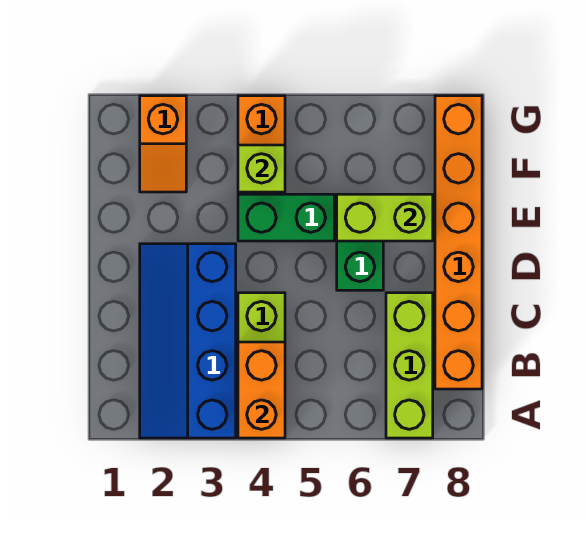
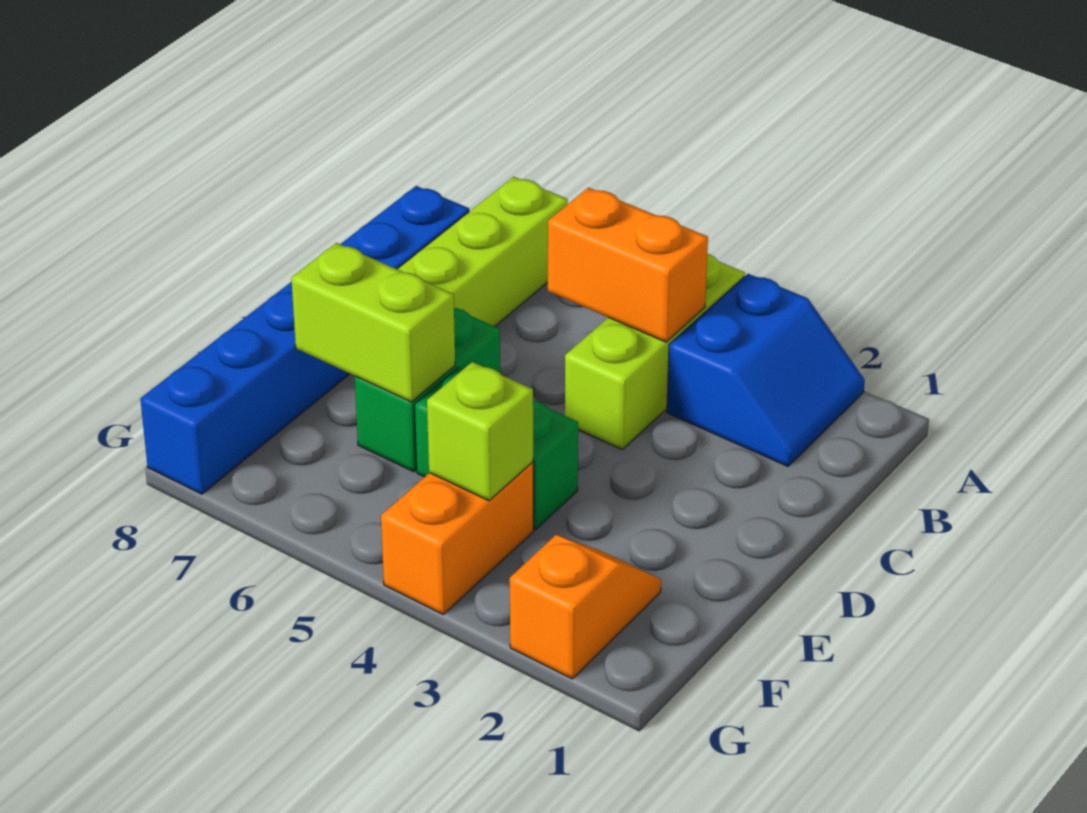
blue 2x4 slope [140,244,236,438] -> blue 2x2 slope [667,274,865,466]
orange 1x2 brick [238,342,285,438] -> orange 1x2 brick turned to [548,188,708,342]
orange 1x6 brick [435,96,482,389] -> blue 1x6 brick [140,186,469,494]

